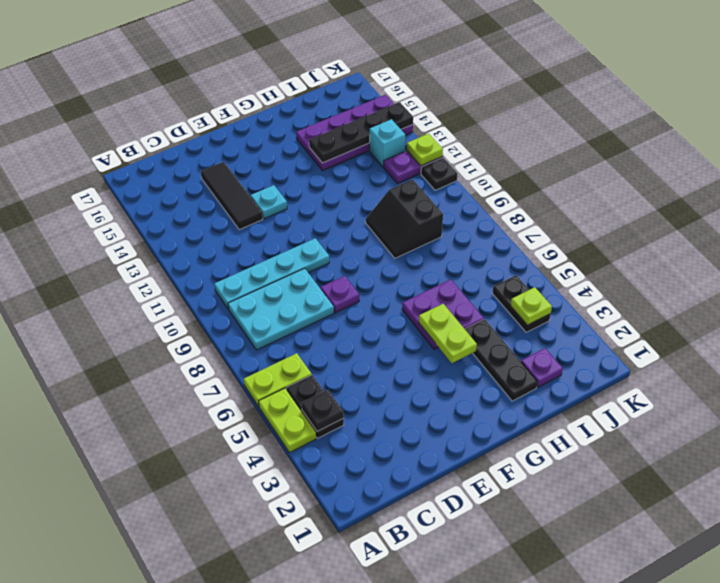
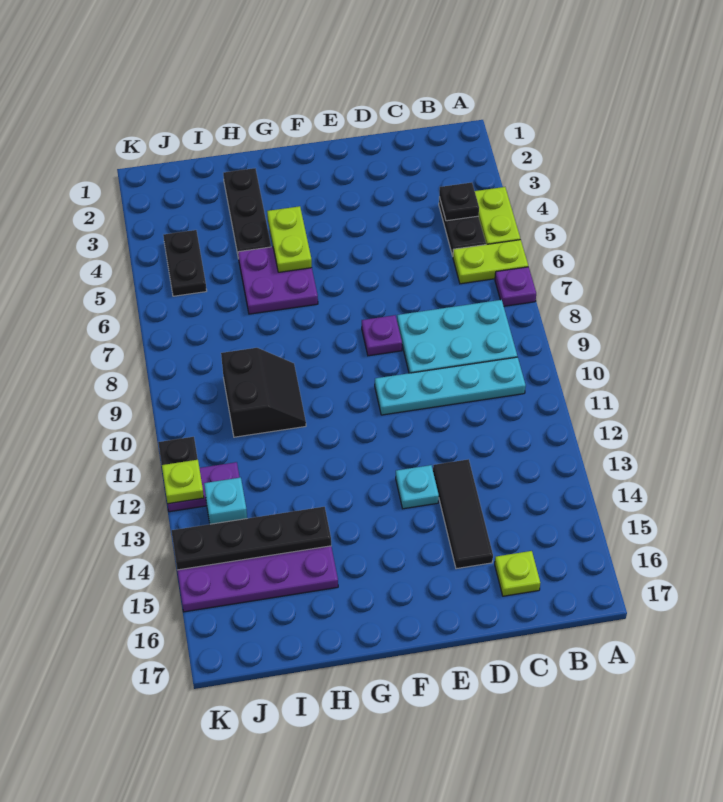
purple 1x1 plate [521,348,563,387] -> purple 1x1 plate moved to [495,267,536,306]
lime 1x1 plate [511,287,552,325] -> lime 1x1 plate moved to [495,551,540,596]

